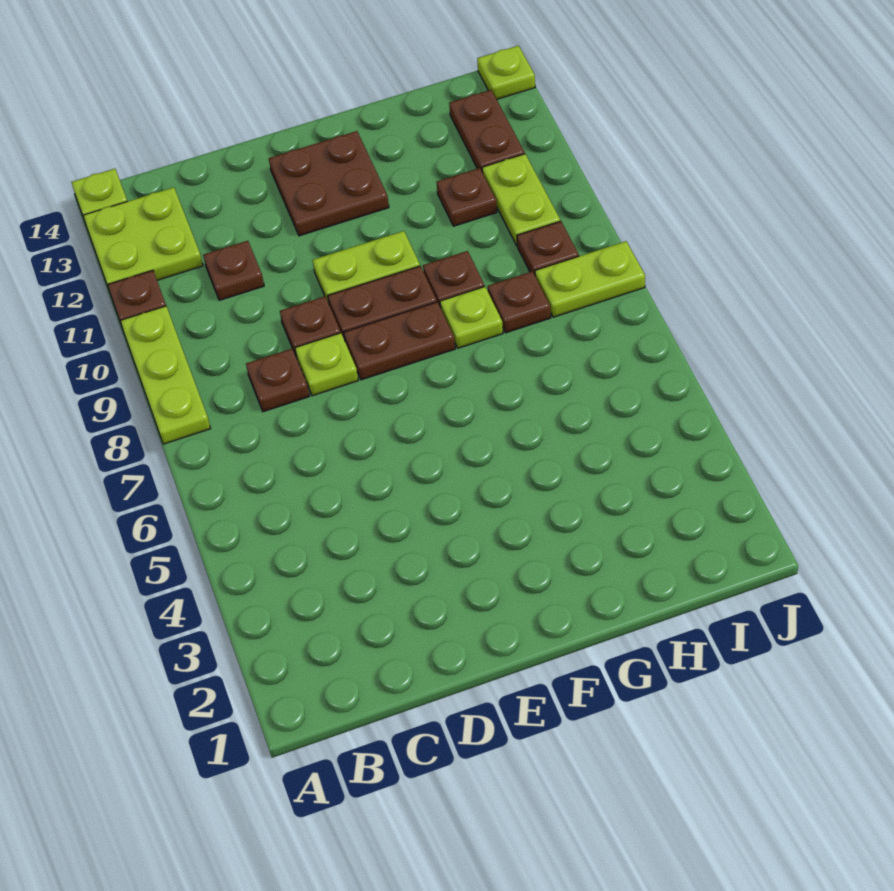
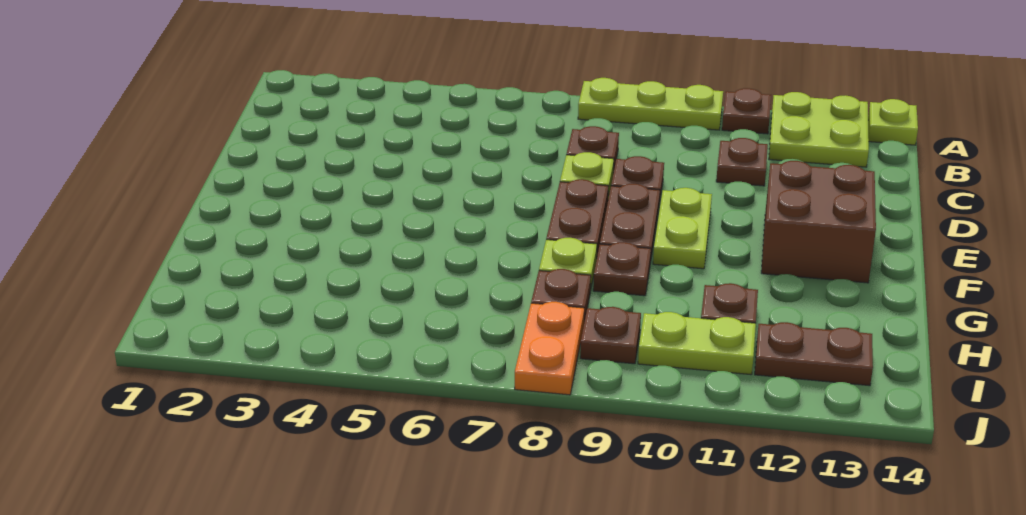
brown 2x2 plate [269,131,389,236] -> brown 2x2 brick [761,161,876,283]
lime 1x2 plate [535,241,645,317] -> orange 1x2 plate [515,302,584,395]
lime 1x1 plate [477,46,535,99] -> none

